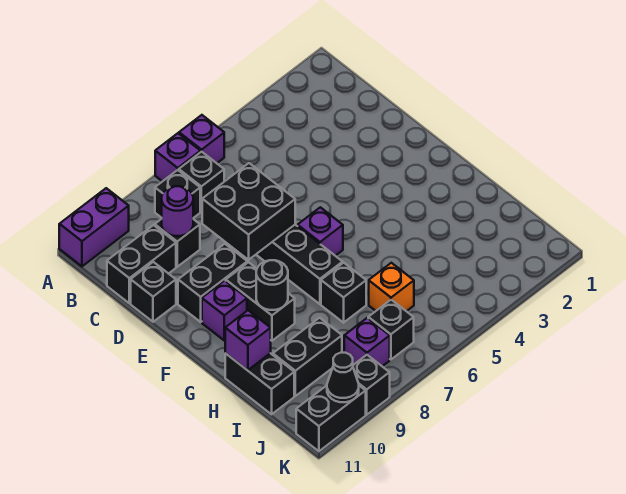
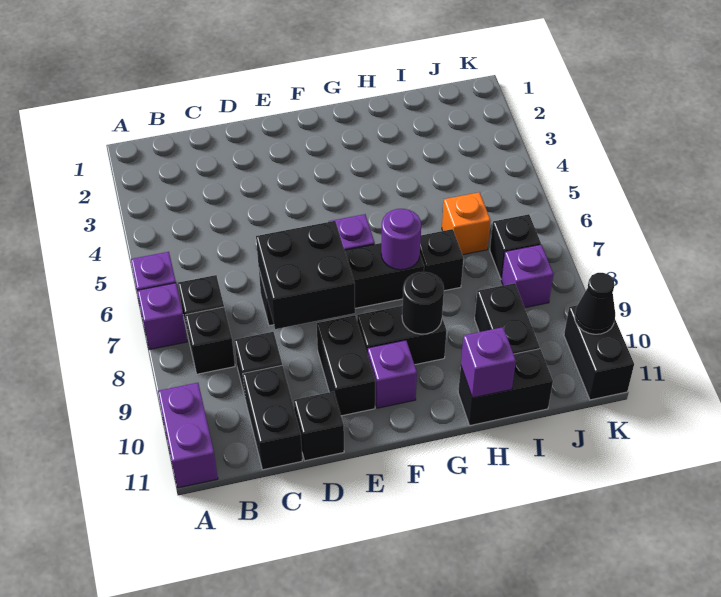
purple 1x1 round brick [162,186,193,236] -> purple 1x1 round brick moved to [381,209,421,270]
black 1x1 brick [353,355,390,415] -> none

